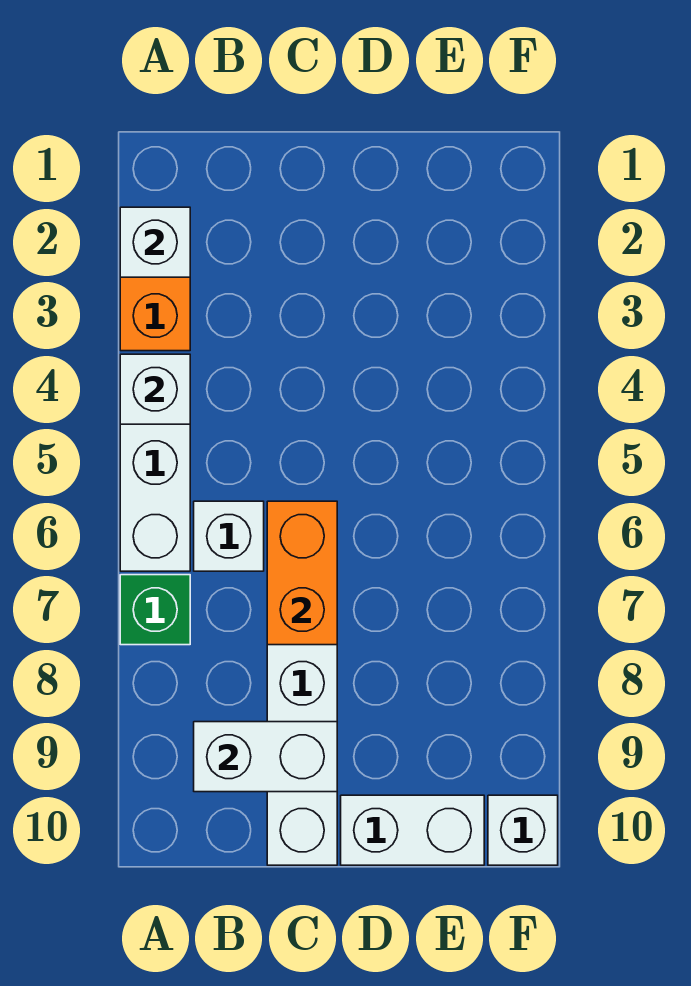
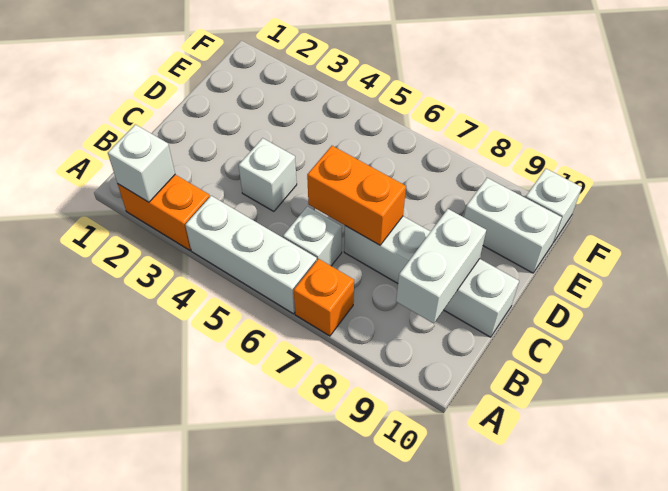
white 1x1 brick [120,354,190,424] -> white 1x1 brick moved to [239,138,297,211]
green 1x1 brick [120,575,190,645] -> orange 1x1 brick [294,259,354,336]
white 1x2 brick [341,795,484,865] -> white 1x2 brick turned to [464,178,562,273]

